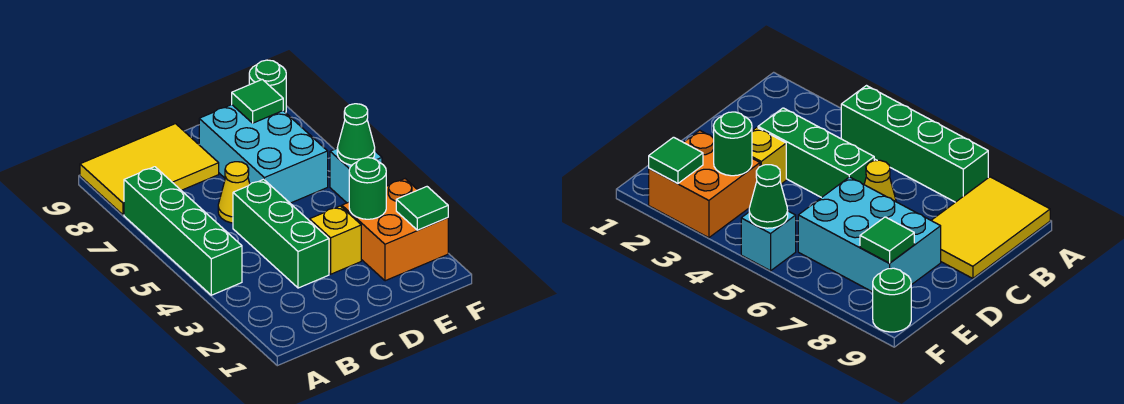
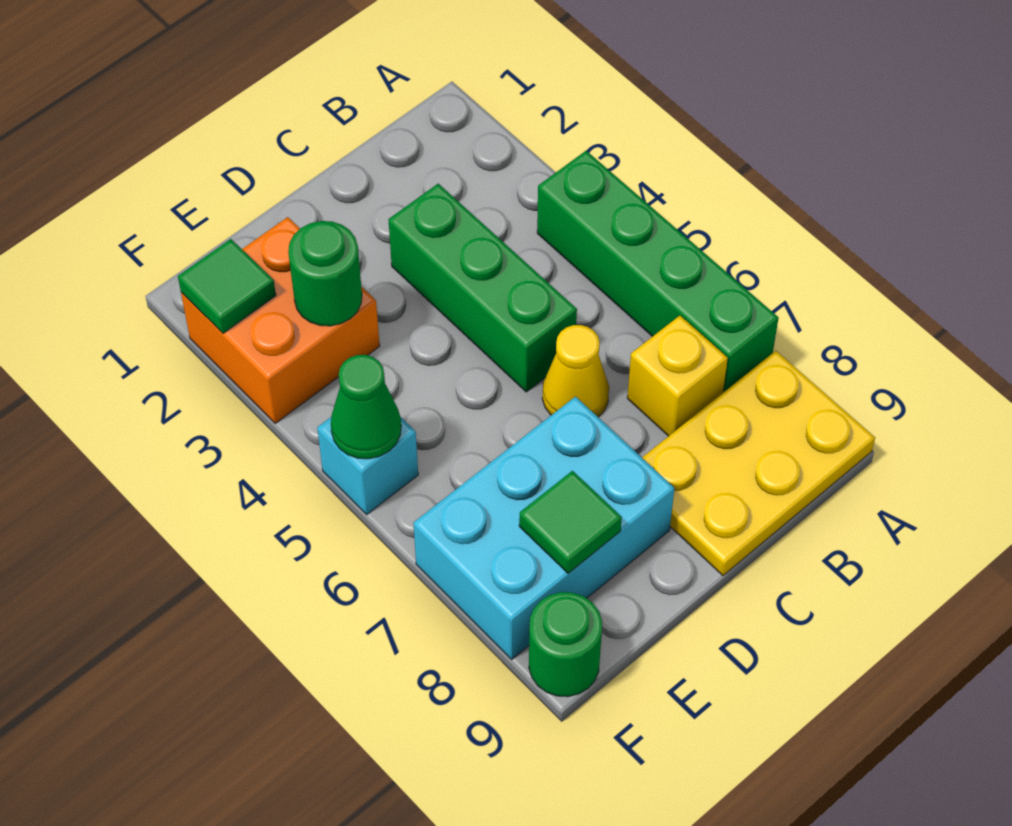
yellow 2x3 tile [80,124,219,215] -> yellow 2x3 plate [642,351,875,576]
yellow 1x1 brick [310,206,361,274] -> yellow 1x1 brick moved to [627,316,728,436]
cyan 2x3 brick [199,105,328,203] -> cyan 2x3 brick turned to [414,397,674,659]

